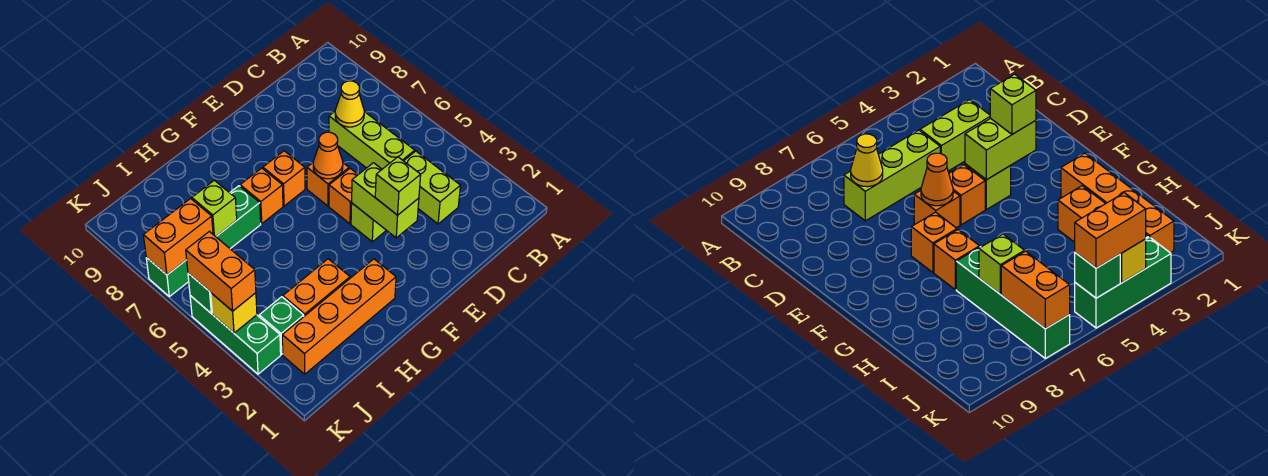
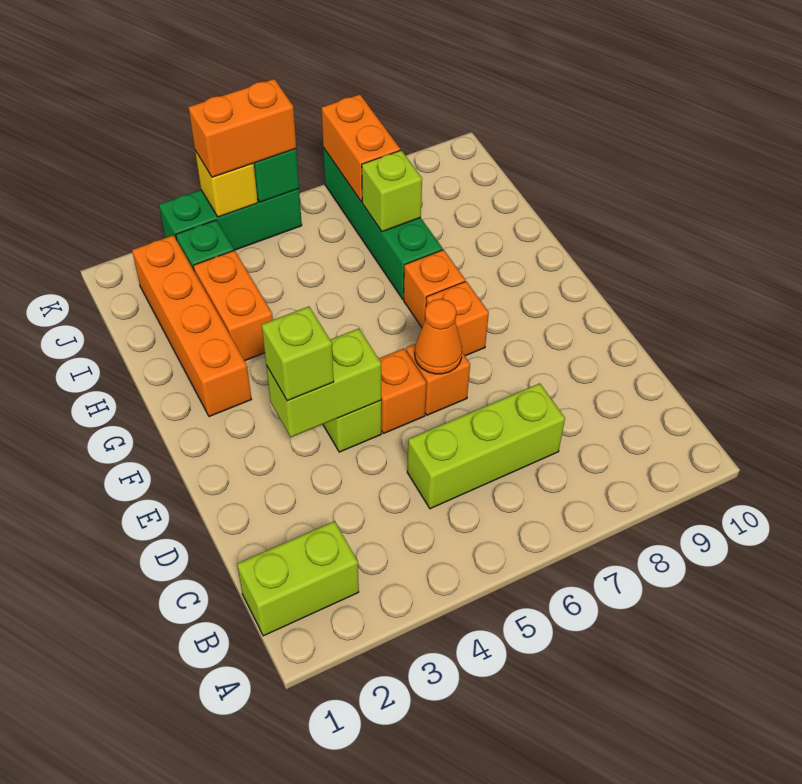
lime 1x2 brick [404,151,460,224] -> lime 1x2 brick moved to [237,521,359,636]
yellow 1x1 cone [335,81,364,127] -> none

